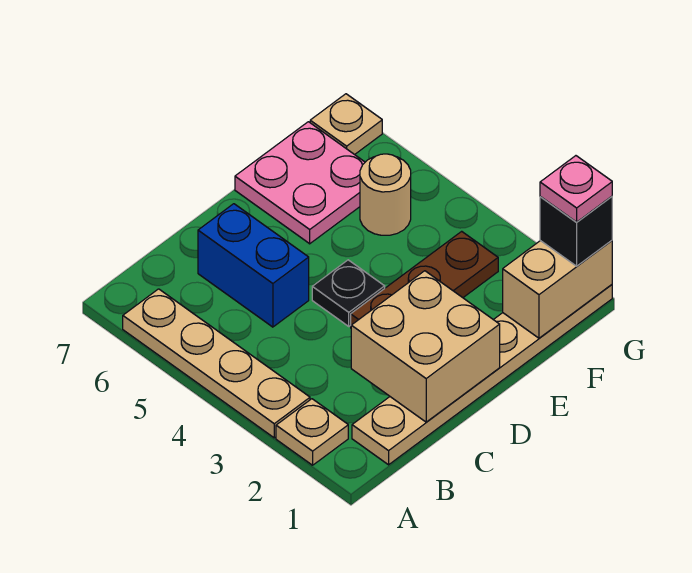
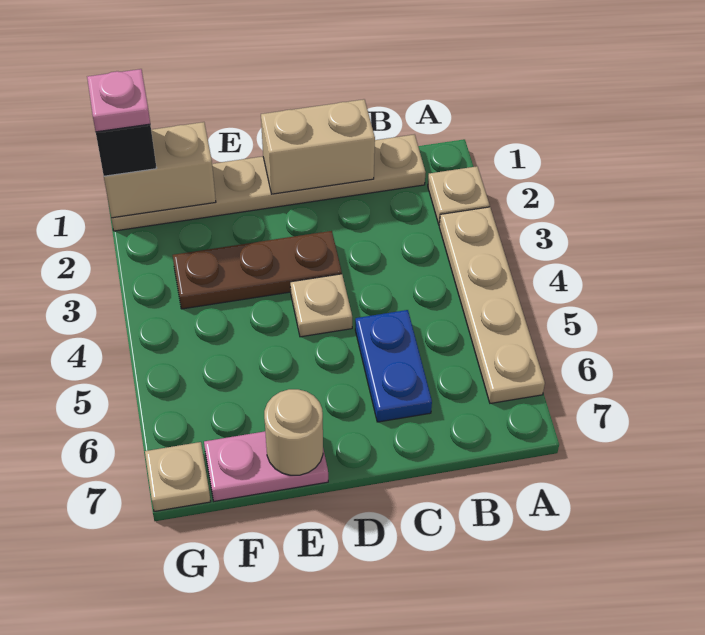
tan 2x2 brick [351,271,500,422] -> tan 1x2 brick [261,99,375,194]
blue 1x2 brick [198,204,309,327] -> blue 1x2 plate [355,310,432,422]
black 1x1 plate [312,260,385,326] -> tan 1x1 plate [290,274,352,337]
pink 2x2 plate [235,122,365,244] -> pink 1x2 plate [204,431,328,501]
tan 1x1 round brick [360,154,411,235] -> tan 1x1 round brick moved to [264,389,323,475]

